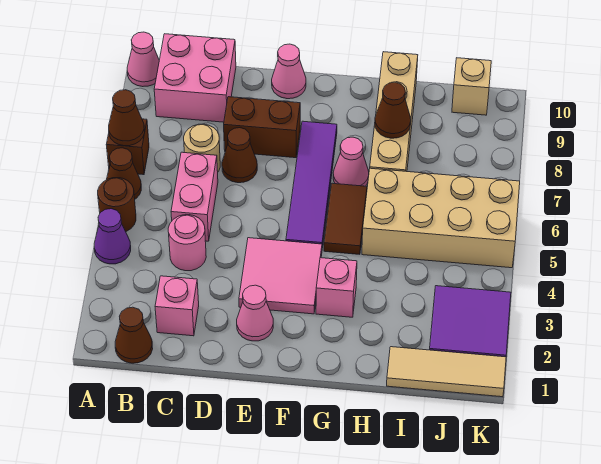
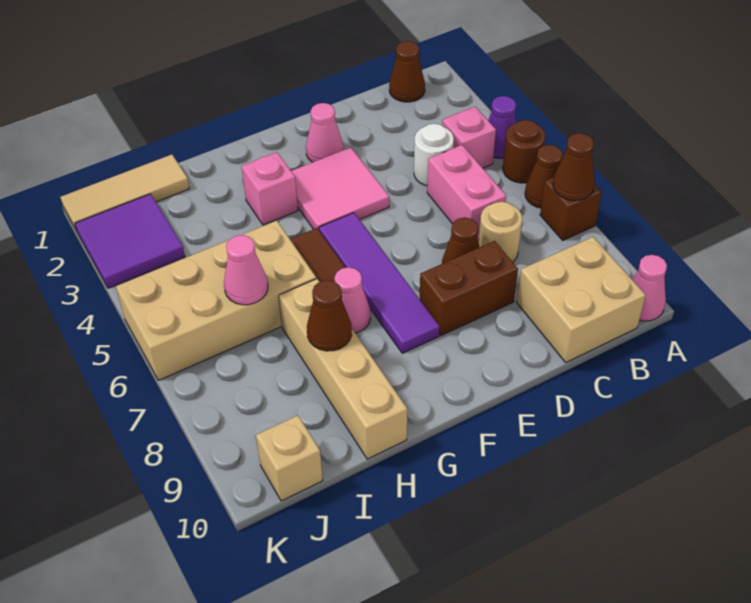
pink 2x2 brick [154,34,236,122] -> tan 2x2 brick [517,237,646,362]
pink 1x1 brick [155,276,199,336] -> pink 1x1 brick moved to [442,107,496,168]
pink 1x1 round brick [168,215,206,271] -> white 1x1 round brick [414,124,454,186]
pink 1x1 cone [272,44,306,99] -> pink 1x1 cone moved to [224,235,268,305]

